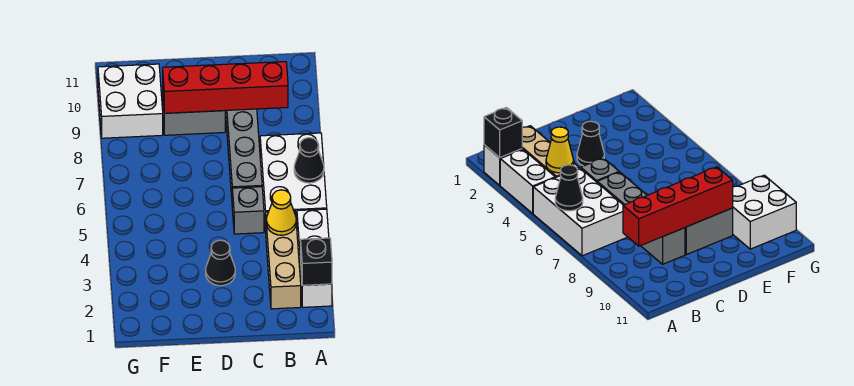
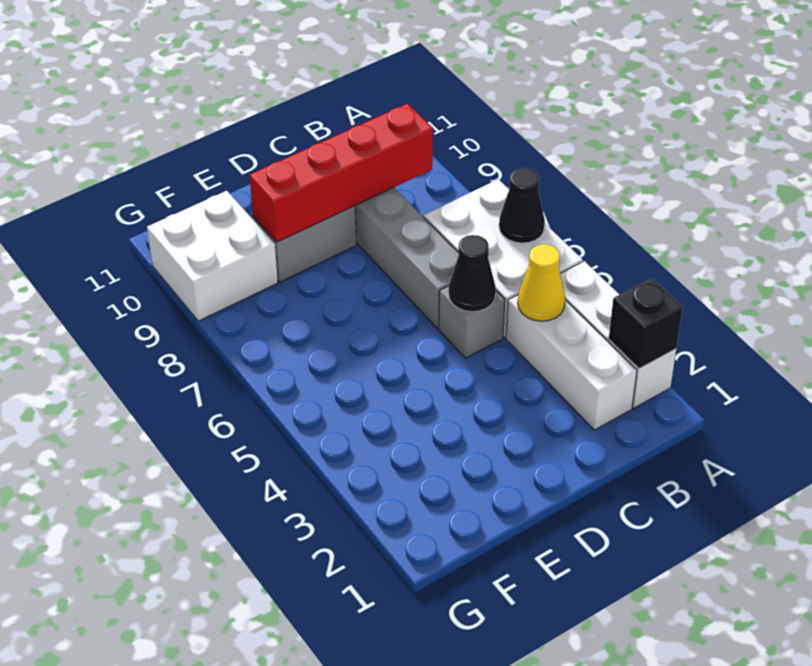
tan 1x3 brick [266,211,301,309] -> white 1x3 brick [506,295,637,430]
black 1x1 cone [206,240,235,286] -> black 1x1 cone moved to [449,235,496,312]

